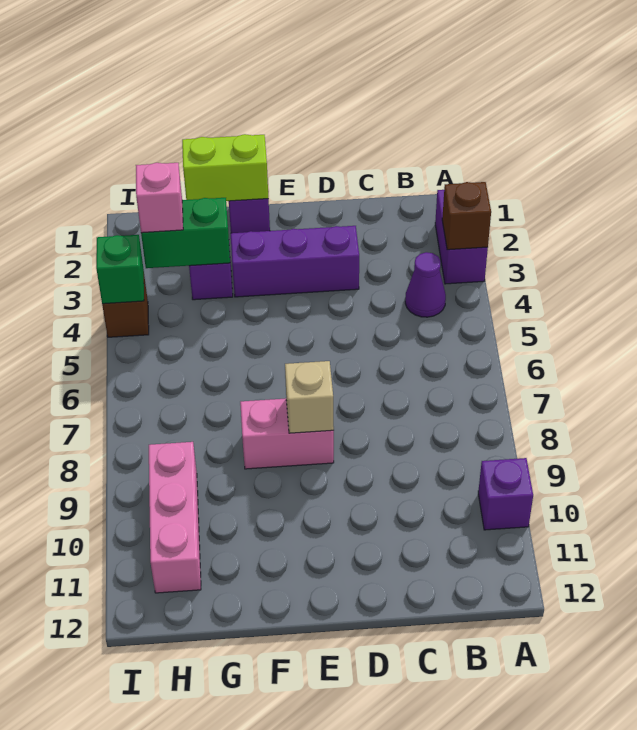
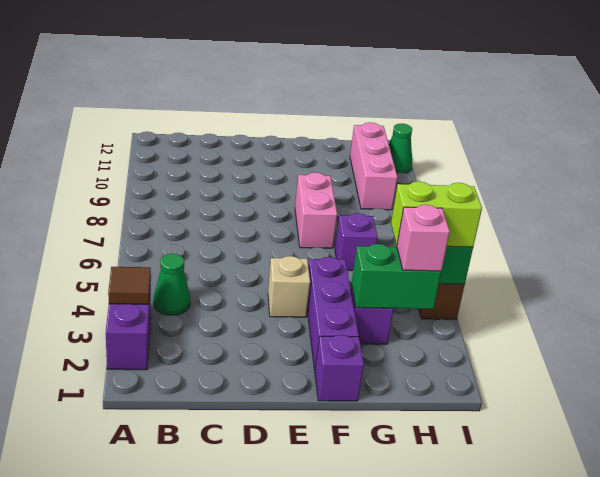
brown 1x1 brick [442,182,491,250] -> brown 1x1 tile [108,267,151,304]
purple 1x1 brick [478,458,533,530] -> purple 1x1 brick moved to [335,213,378,271]
purple 1x1 cone [405,252,446,317] -> green 1x1 cone [153,254,190,315]
purple 1x3 brick [231,226,359,297] -> purple 1x3 brick turned to [307,257,359,370]
pink 1x2 brick [240,398,334,469] -> pink 1x2 brick turned to [295,172,337,248]
tan 1x1 brick [285,361,334,433] -> tan 1x1 brick moved to [268,256,310,317]
lime 1x2 brick [182,134,268,201] -> lime 1x2 brick moved to [391,181,482,247]
none -> green 1x1 cone [389,123,412,173]

